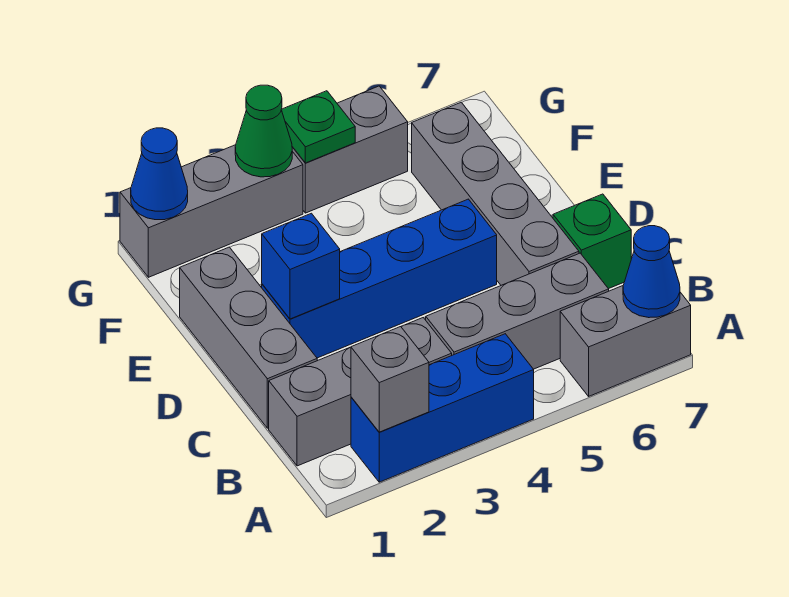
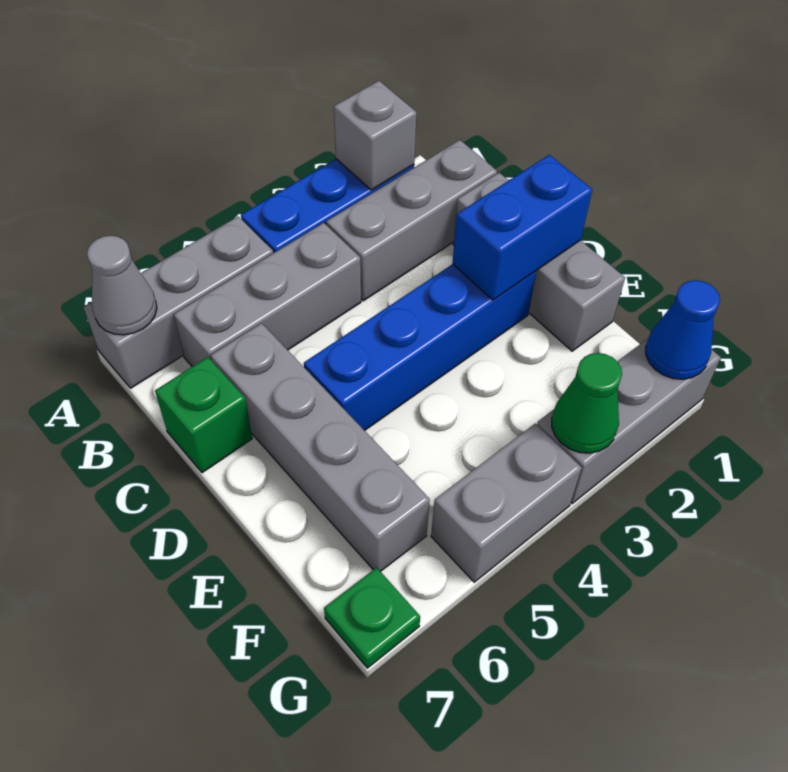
grey 1x2 brick [560,286,691,396] -> grey 1x3 brick [83,216,273,388]
blue 1x1 cone [623,226,680,318] -> grey 1x1 cone [87,236,157,335]
blue 1x1 brick [262,213,340,319] -> blue 1x2 brick [452,155,592,300]
green 1x1 plate [281,91,355,163] -> green 1x1 plate moved to [324,568,420,668]

